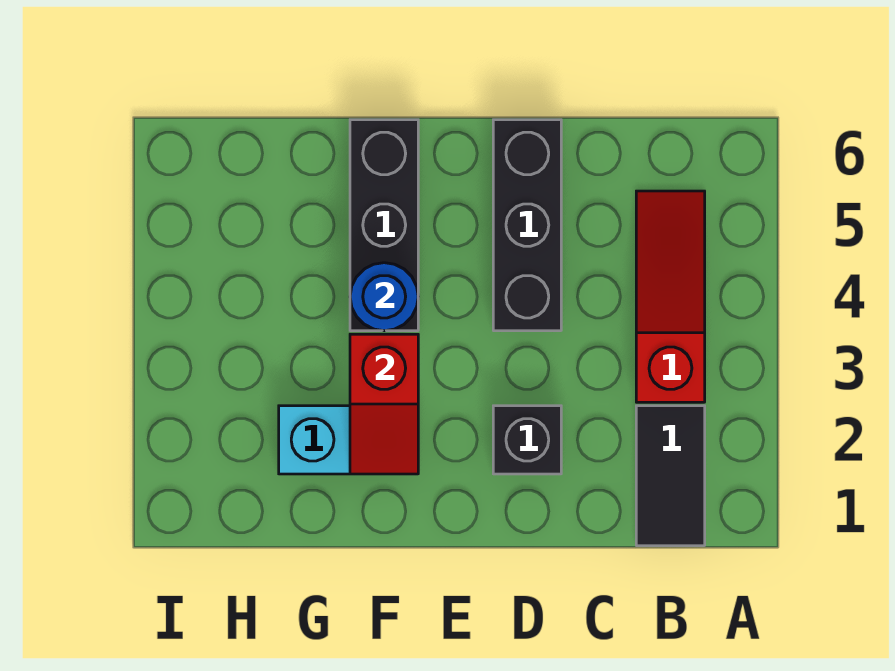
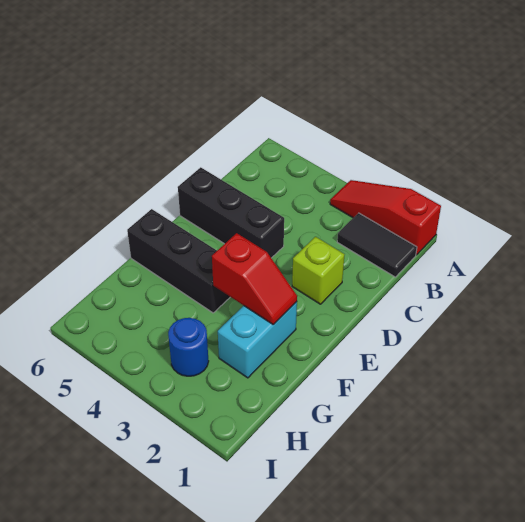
red 1x3 slope [636,191,705,402] -> red 1x3 slope moved to [330,180,441,255]
black 1x1 brick [493,406,561,474] -> lime 1x1 brick [292,237,345,304]
blue 1x1 round brick [350,263,418,331] -> blue 1x1 round brick moved to [168,318,209,376]

